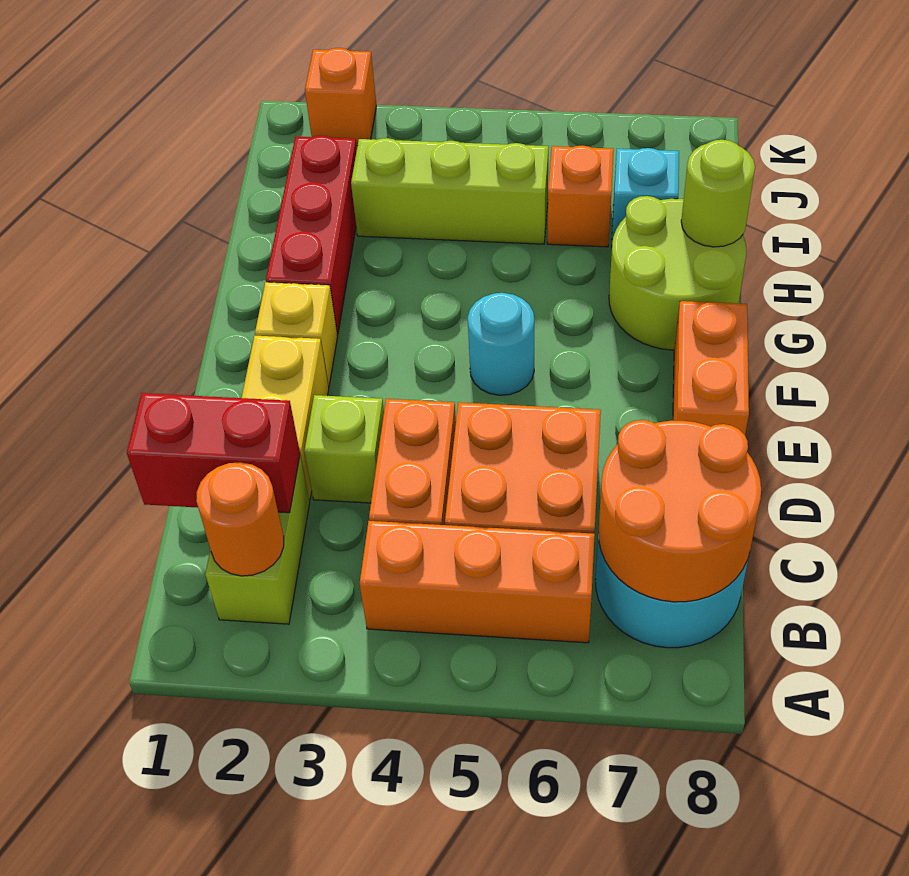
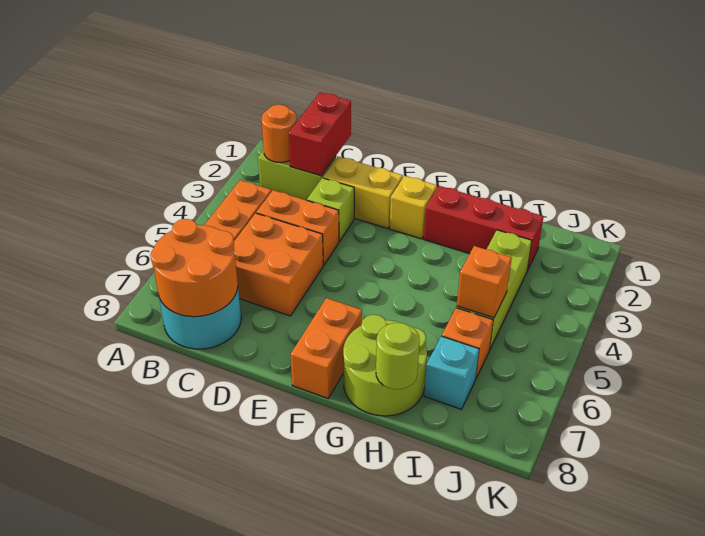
orange 1x2 brick [673,301,749,435] -> orange 1x2 brick turned to [291,298,362,399]
cyan 1x1 round brick [468,293,534,395] -> none
orange 1x1 brick [305,48,376,146] -> orange 1x1 brick moved to [457,246,512,318]

